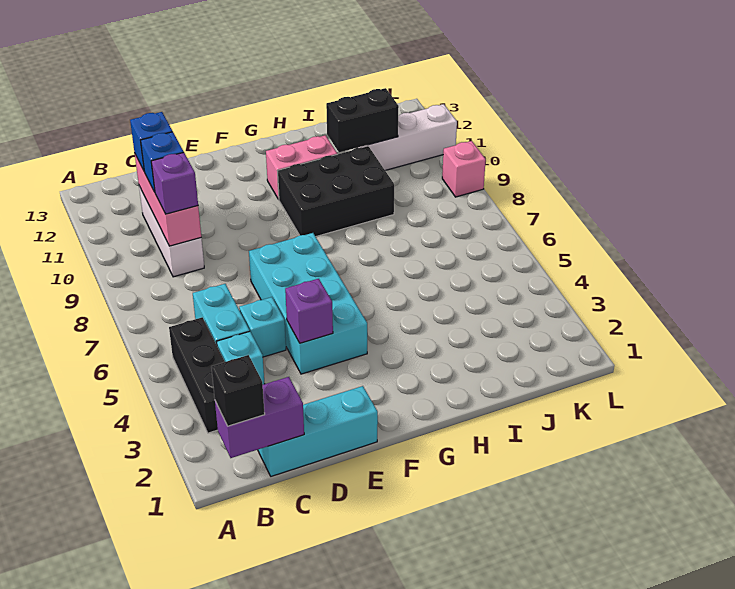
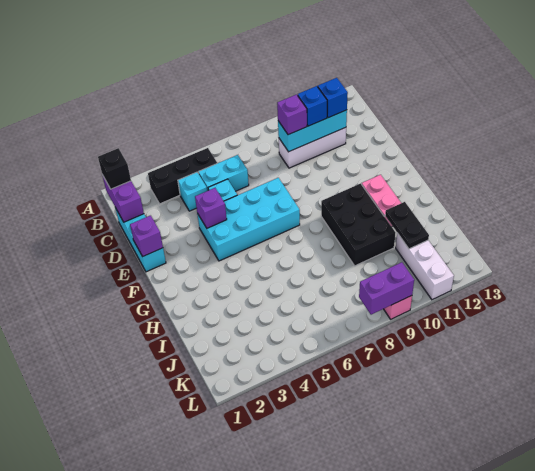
pink 1x3 brick [135,155,201,246] -> cyan 1x3 brick [278,110,347,152]
none -> purple 1x1 brick [130,216,163,257]
black 1x2 brick [326,88,399,152] -> black 1x2 plate [385,202,429,249]
none -> purple 1x2 brick [359,262,414,315]

